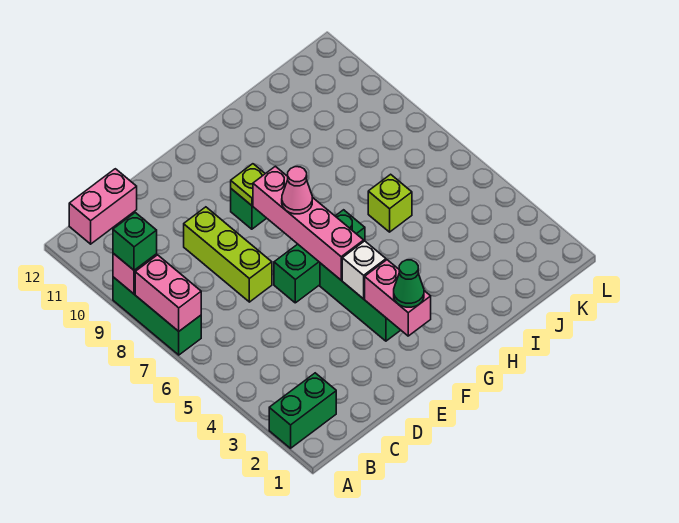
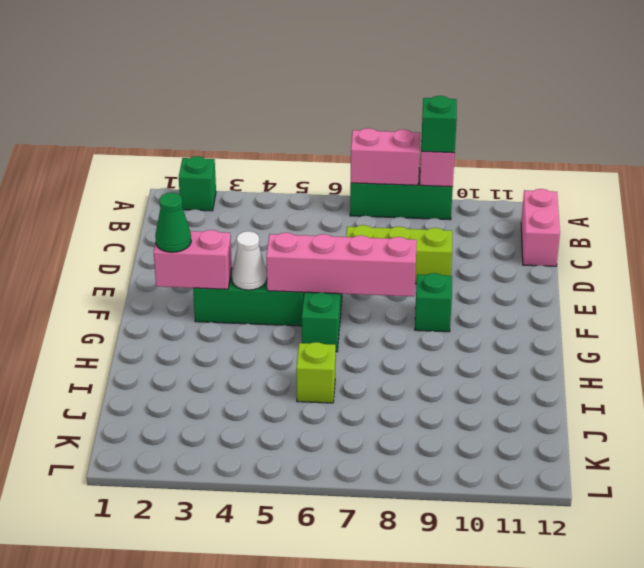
green 1x2 brick [269,373,336,448] -> green 1x1 brick [179,156,216,211]
white 1x1 brick [342,241,386,299] -> white 1x1 cone [232,231,267,290]
pink 1x1 cone [282,167,312,214] -> none
lime 1x1 plate [231,164,265,205] -> none

